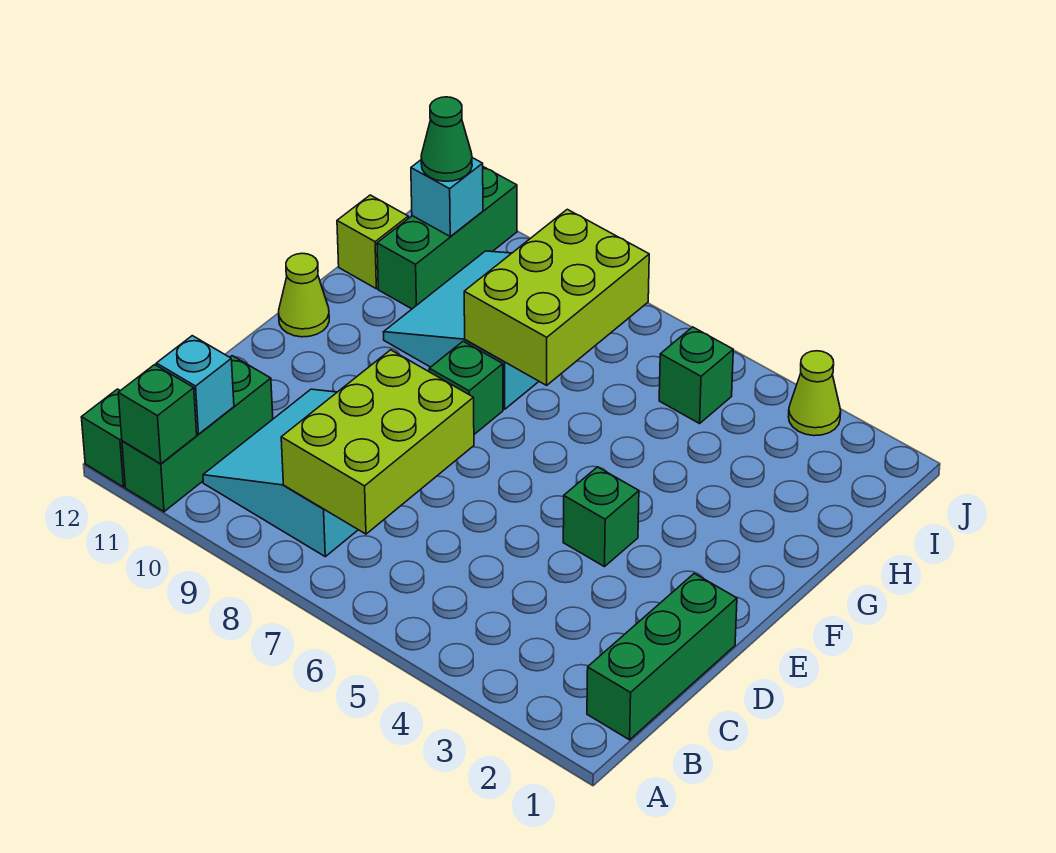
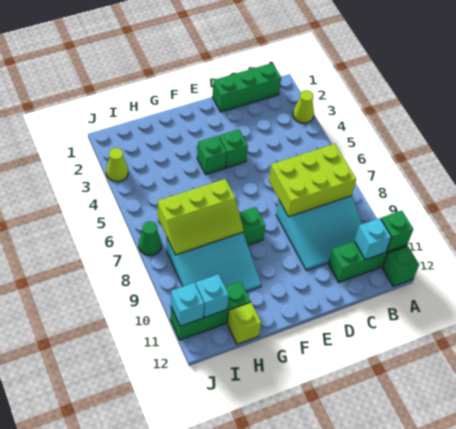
lime 1x1 cone [279,253,329,337] -> lime 1x1 cone moved to [293,90,314,123]
lime 2x3 brick [464,209,649,385] -> lime 2x3 slope [158,179,243,255]
green 1x1 brick [659,327,733,424] -> green 1x1 brick moved to [197,136,227,175]
green 1x1 cone [421,97,472,181] -> green 1x1 cone moved to [139,221,162,256]
none -> cyan 1x1 brick [171,283,204,326]

